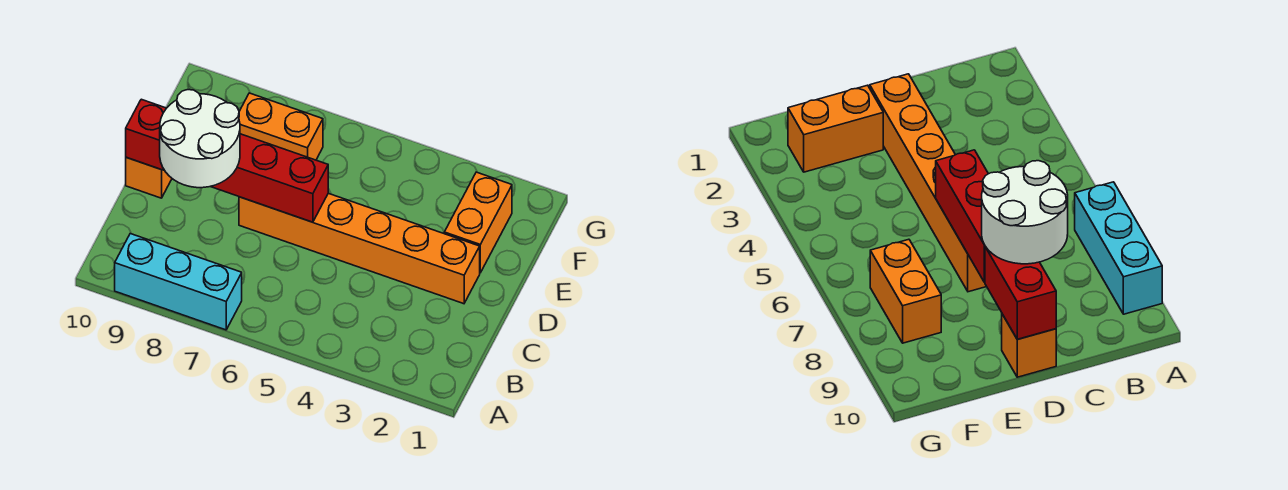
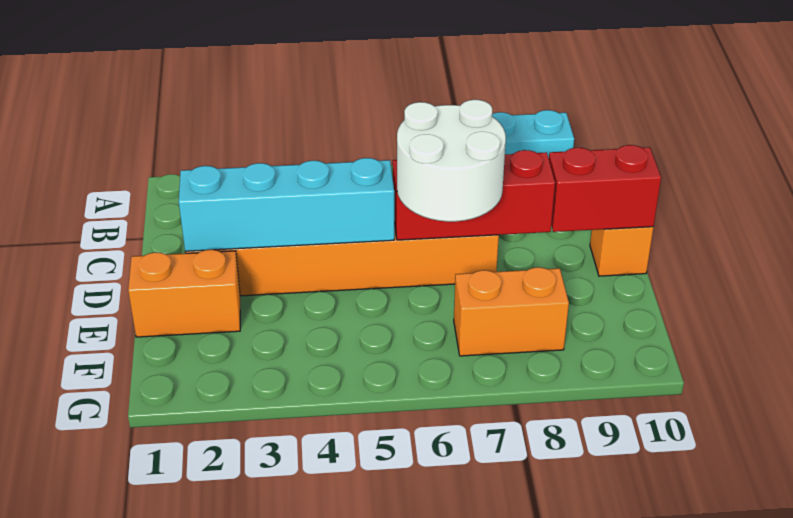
white 2x2 round brick [160,90,240,188] -> white 2x2 round brick moved to [397,100,506,222]
none -> cyan 1x4 brick [179,158,394,251]
orange 1x2 brick [444,172,512,273] -> orange 1x2 brick turned to [128,250,240,337]

